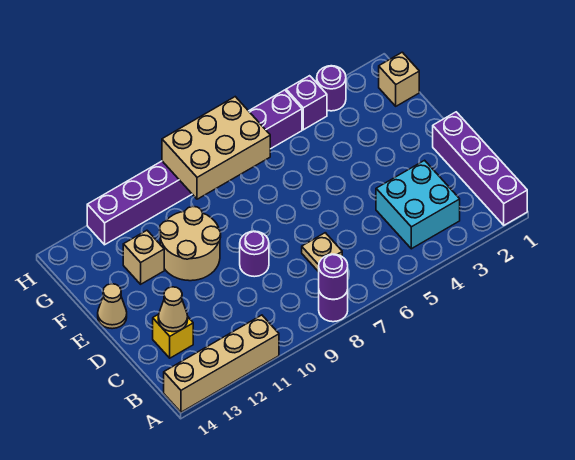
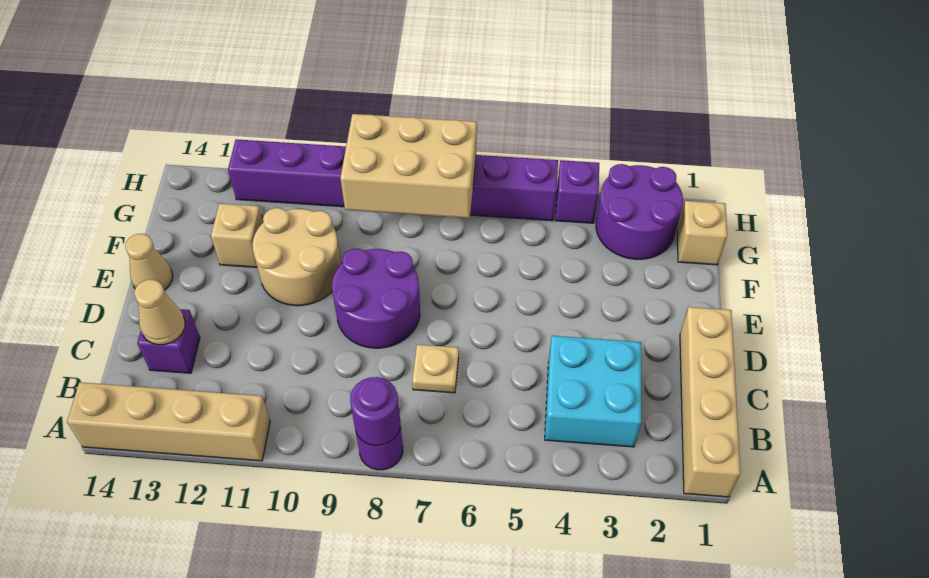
purple 1x4 brick [433,112,527,225] -> tan 1x4 brick [680,307,740,497]
yellow 1x1 brick [153,314,193,358] -> purple 1x1 brick [137,309,200,373]
purple 1x1 round brick [240,231,269,277] -> purple 2x2 round brick [332,249,420,348]
purple 1x1 round brick [317,66,346,111] -> purple 2x2 round brick [596,164,683,259]

